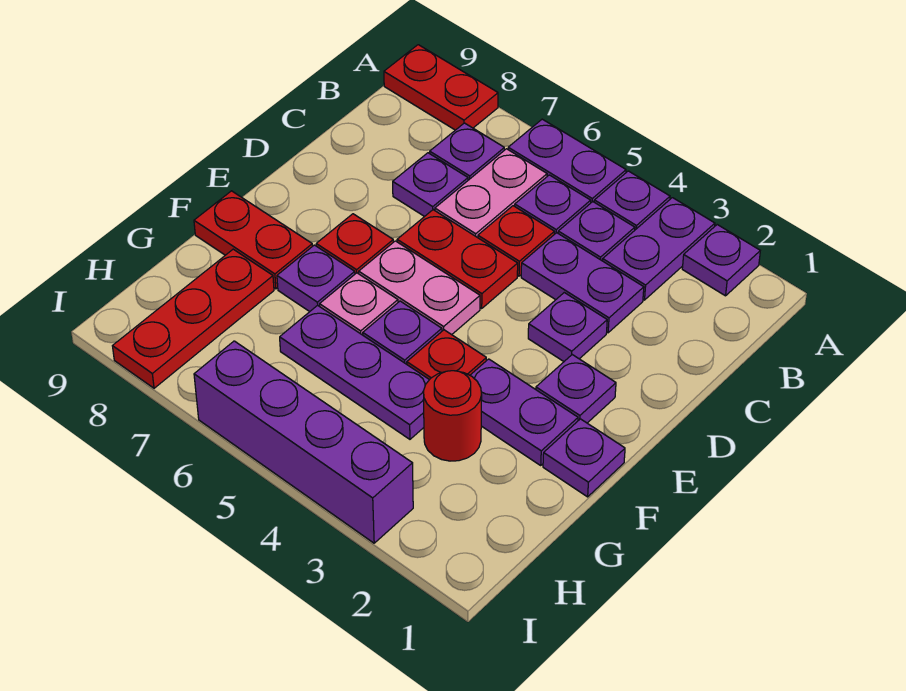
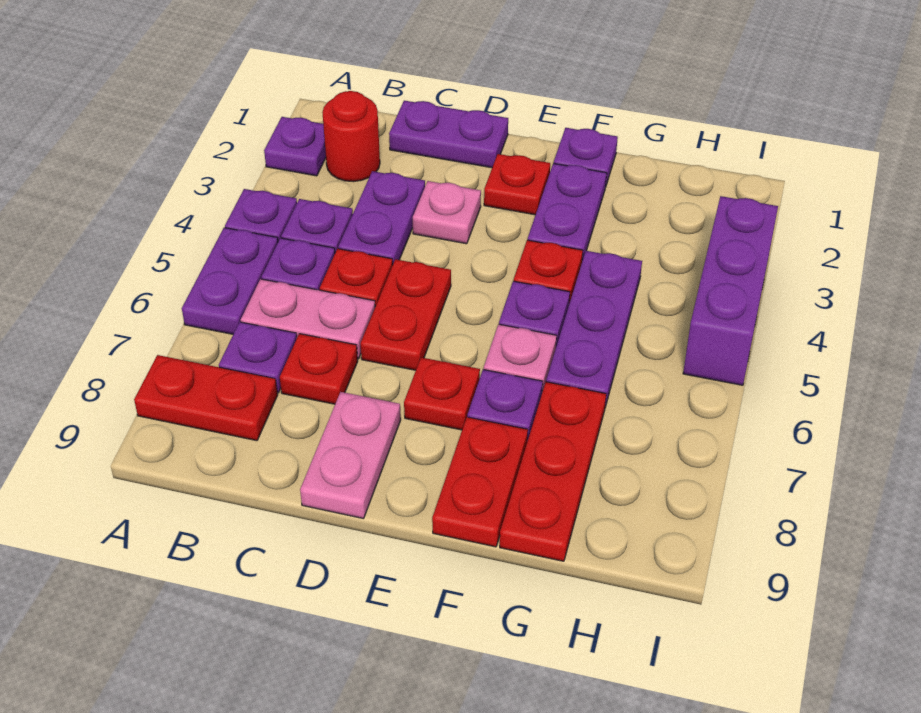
purple 1x2 plate [603,198,715,300] -> purple 1x2 plate moved to [389,101,508,168]
red 1x2 plate [384,45,498,130] -> red 1x2 plate turned to [134,355,278,441]
purple 1x1 plate [393,153,468,217] -> red 1x1 plate [280,334,358,404]
purple 1x1 plate [528,293,607,361] -> pink 1x1 plate [413,181,481,244]
purple 1x1 plate [536,355,616,423] -> red 1x1 plate [484,154,550,215]
pink 1x2 plate [359,241,480,335] -> pink 1x2 plate moved to [300,392,401,519]
red 1x1 round brick [424,371,482,461] -> red 1x1 round brick moved to [322,91,380,182]
red 1x3 plate [113,249,274,388] -> red 1x3 plate turned to [500,382,606,561]
purple 1x4 brick [194,341,413,543] -> purple 1x3 brick [683,196,778,385]

